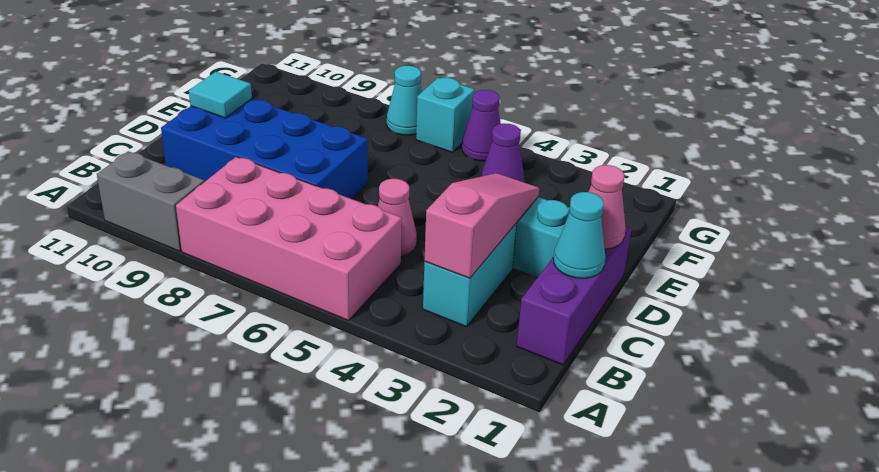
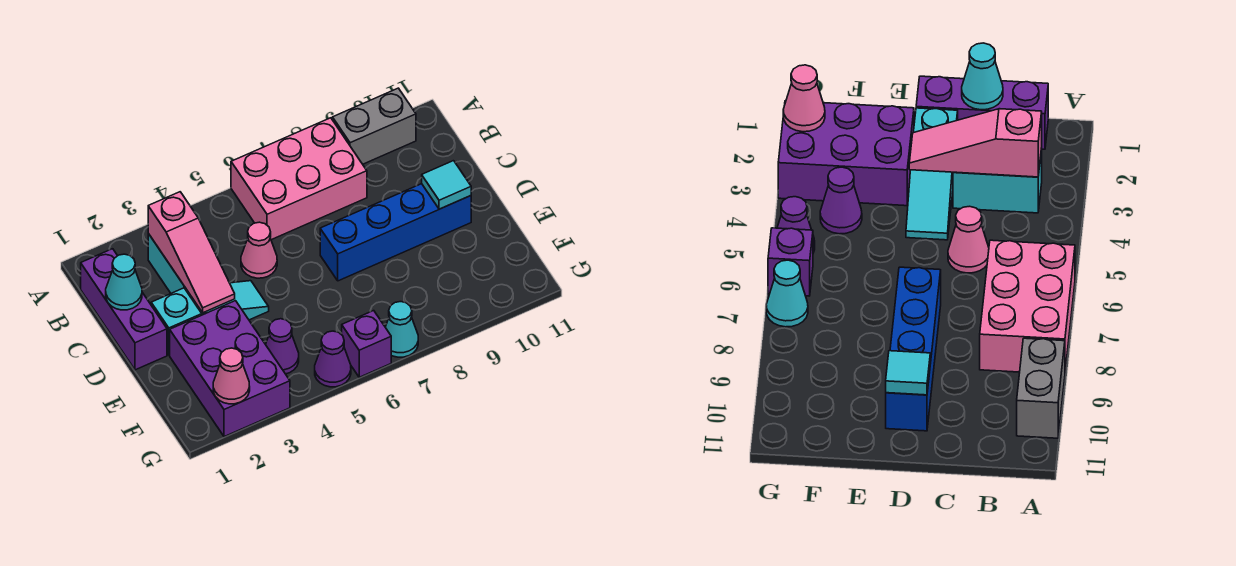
pink 2x4 brick [176,157,402,321] -> pink 2x3 brick [231,118,367,240]
blue 2x4 brick [161,99,368,199] -> blue 1x4 brick [320,184,471,281]
pink 1x1 cone [589,165,626,249] -> pink 1x1 cone moved to [213,348,250,404]
none -> purple 2x3 brick [170,301,290,437]
cyan 1x1 brick [416,78,475,152] -> purple 1x1 brick [342,311,391,377]

